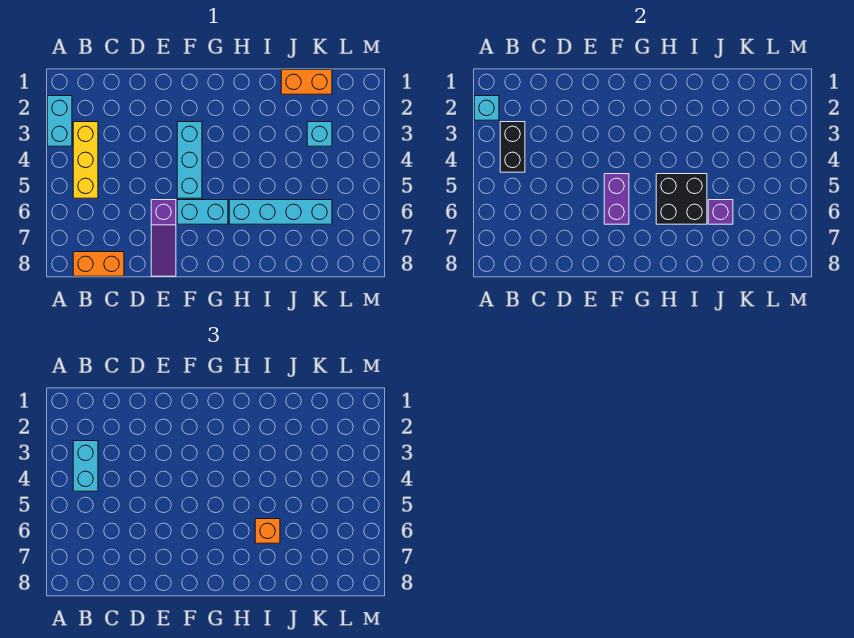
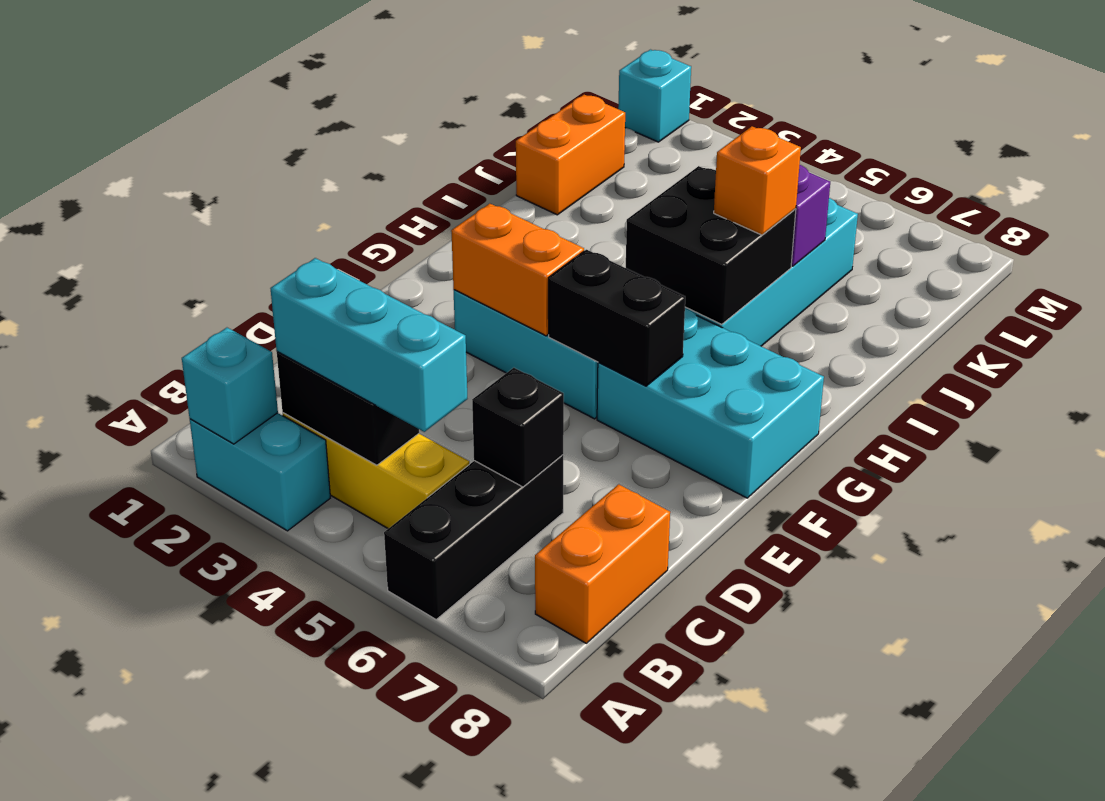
none -> black 1x3 brick [384,455,563,619]
cyan 1x2 brick [73,441,98,491] -> cyan 1x3 brick [270,258,467,432]
none -> black 1x1 brick [472,368,564,487]
purple 1x3 slope [151,200,176,276] -> none
none -> orange 1x2 brick [451,204,584,336]
purple 1x2 brick [604,174,629,224] -> black 1x2 brick [548,250,685,386]
cyan 1x2 brick [177,200,228,224] -> cyan 2x3 brick [597,308,824,498]
cyan 1x1 brick [307,122,332,146] -> cyan 1x1 brick moved to [618,50,691,142]

